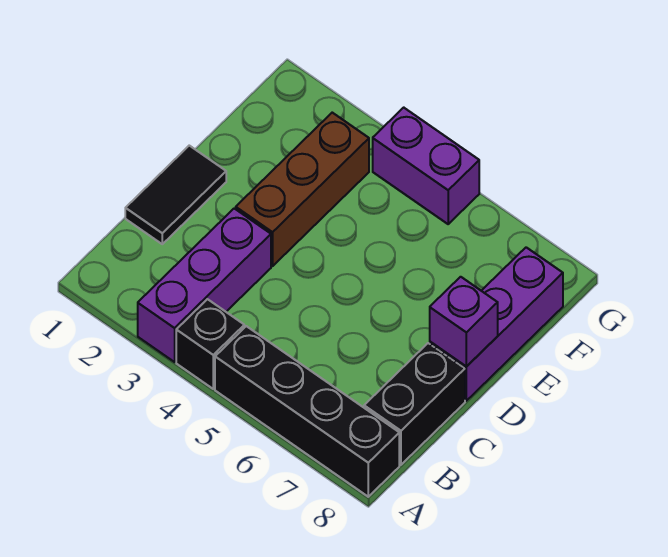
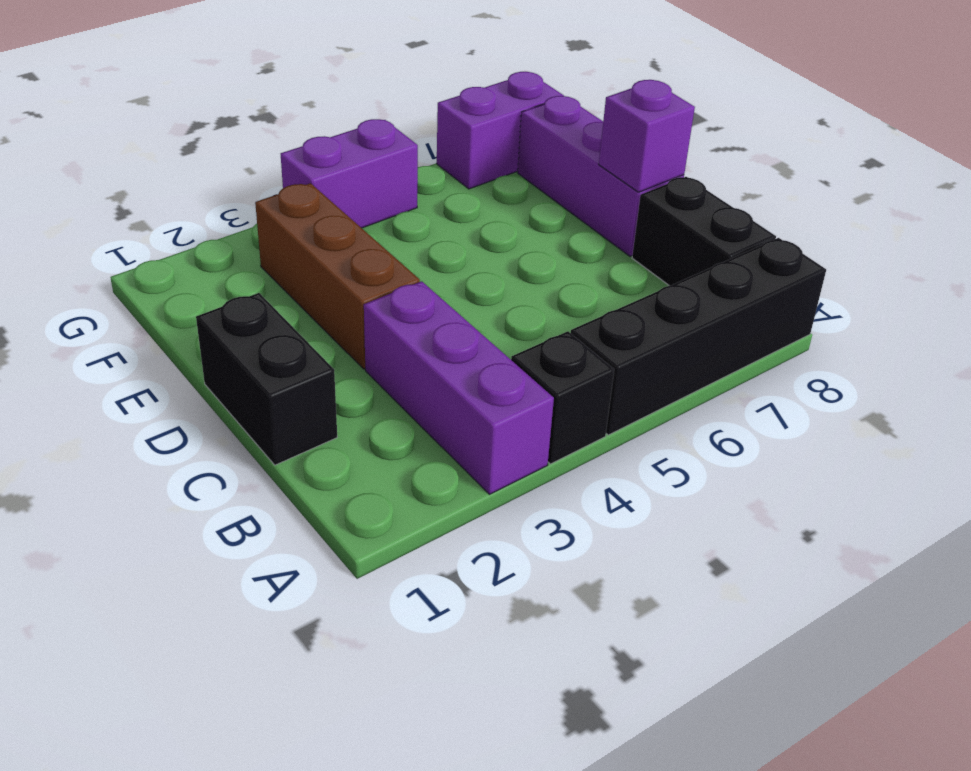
black 1x2 tile [125,146,226,244] -> black 1x2 brick [196,293,337,465]
none -> purple 1x2 brick [437,72,564,189]

